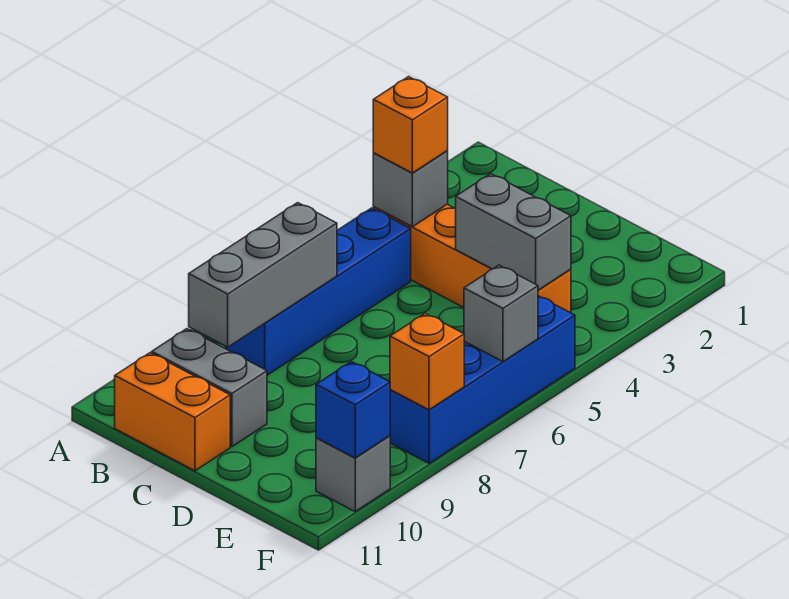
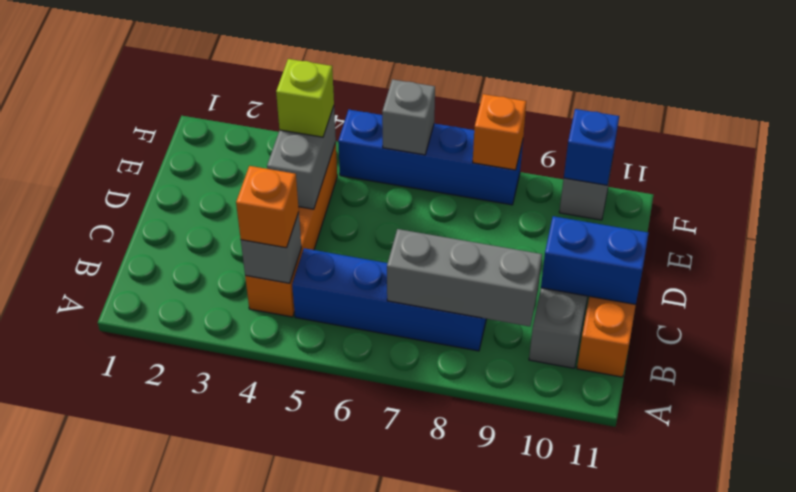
none -> blue 1x2 brick [541,216,649,305]
none -> lime 1x1 brick [276,59,334,137]

